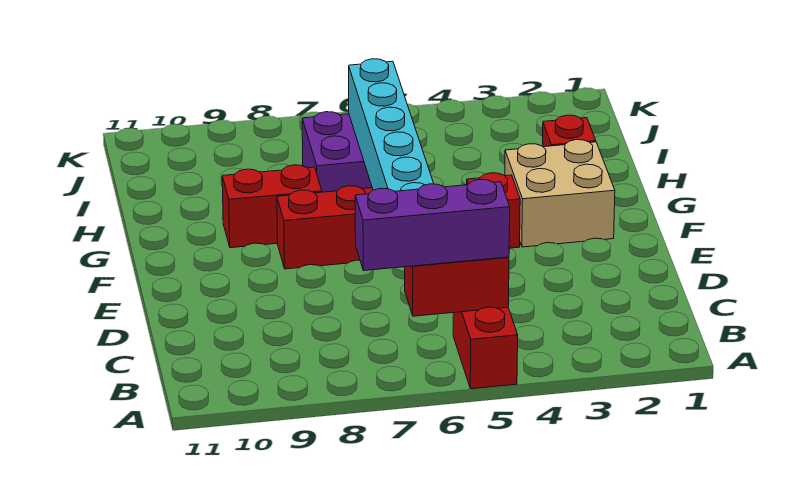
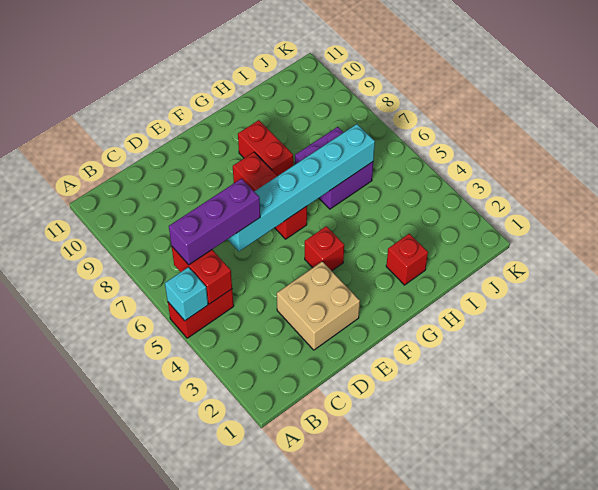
none -> cyan 1x1 brick [165,267,208,321]
purple 1x3 brick [355,180,510,271] -> purple 1x3 brick turned to [169,179,260,265]
tan 2x2 brick [505,140,615,247] -> tan 2x2 brick moved to [277,261,360,350]

